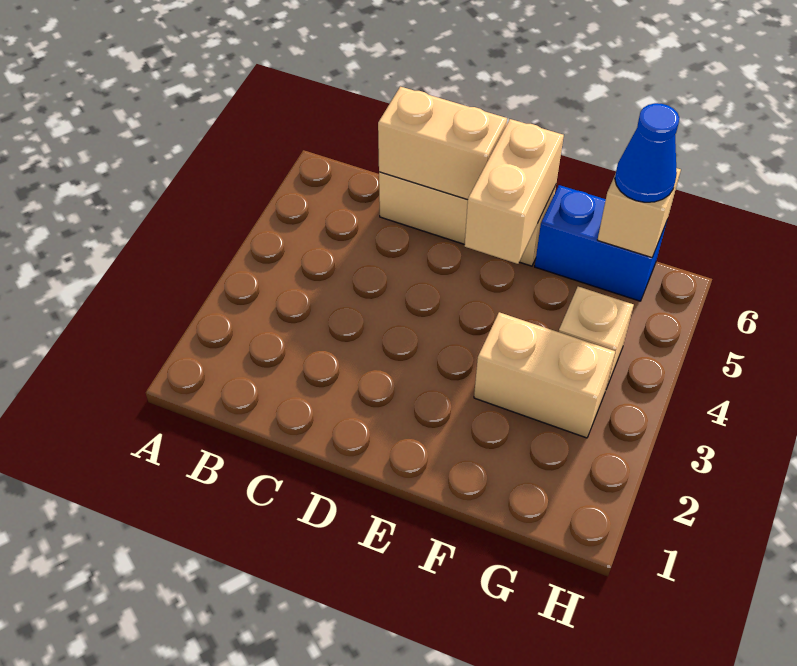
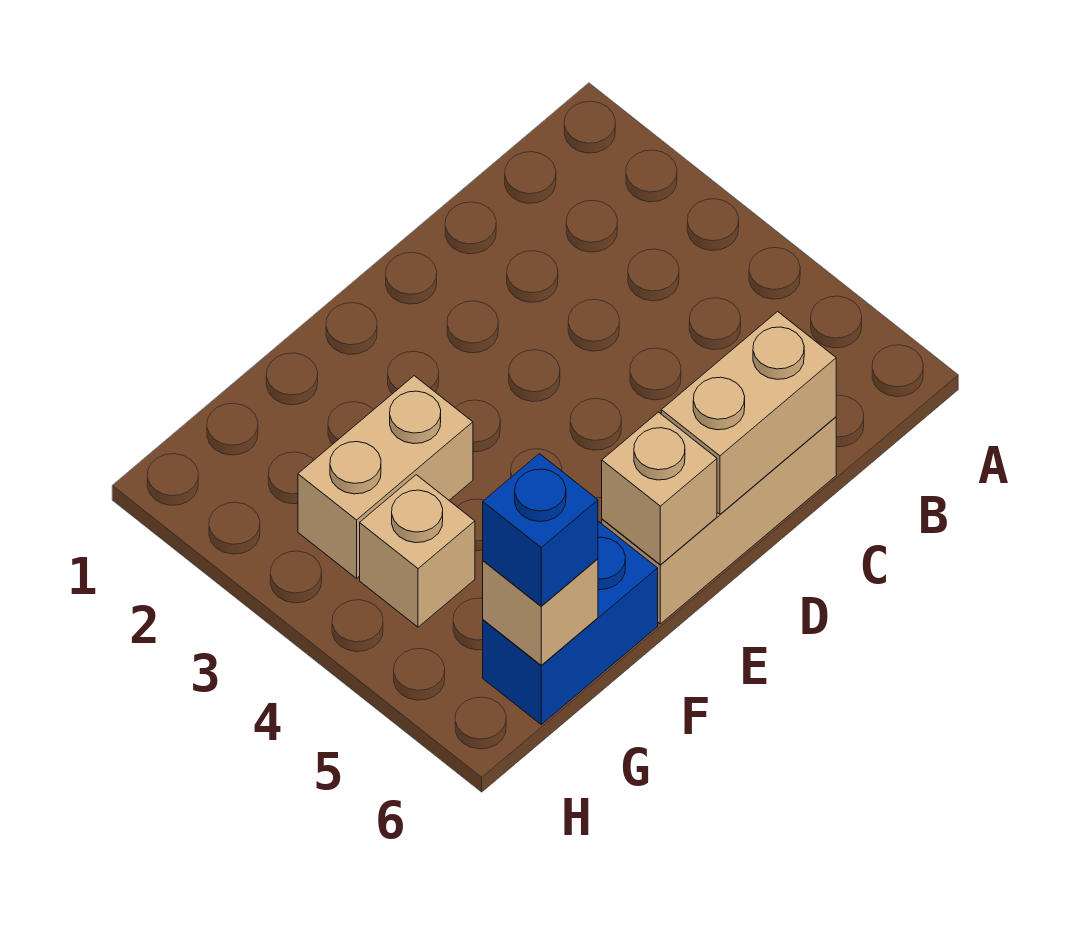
tan 1x2 brick [465,119,564,264] -> tan 1x1 brick [602,412,717,565]
blue 1x1 cone [615,103,679,202] -> blue 1x1 brick [483,454,598,606]

